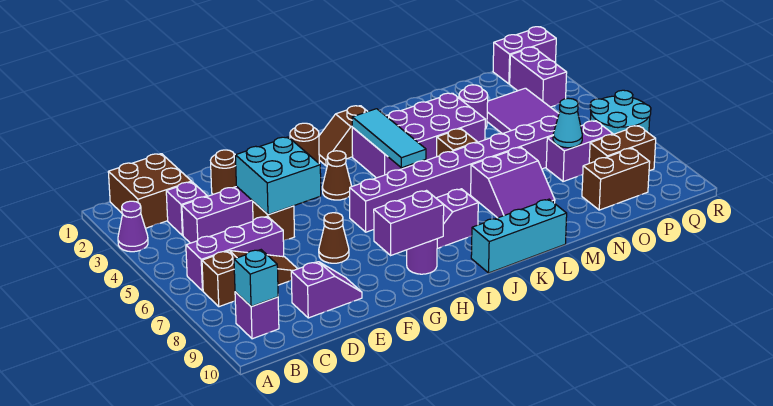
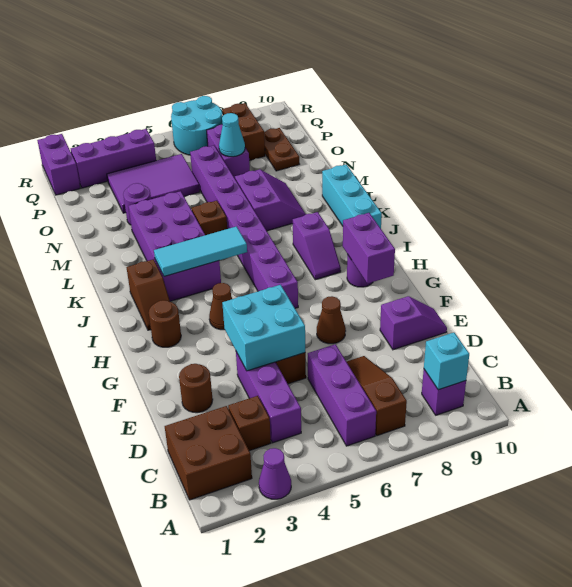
purple 1x1 brick [166,182,207,236] -> brown 1x1 brick [228,396,271,451]
purple 1x2 slope [291,262,362,318] -> purple 1x2 slope turned to [380,296,447,350]
brown 1x2 brick [582,148,650,210] -> brown 1x2 plate [264,128,299,171]
purple 1x2 brick [510,47,567,107] -> purple 1x3 brick [71,129,156,188]

